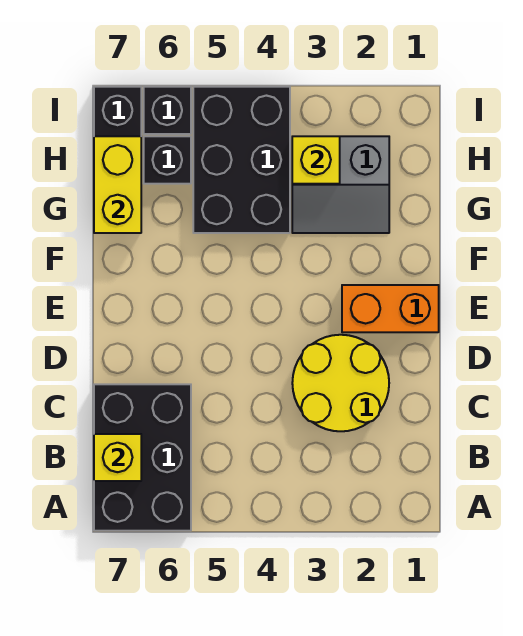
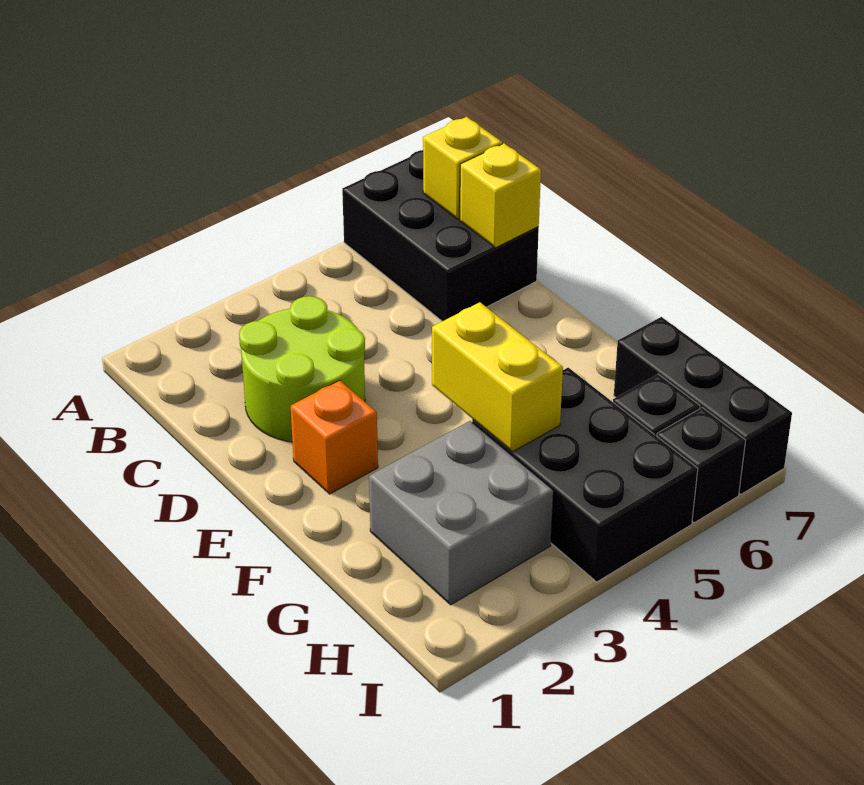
yellow 2x2 round brick [292,335,389,431] -> lime 2x2 round brick [239,296,365,442]
orange 1x2 brick [342,285,439,332] -> orange 1x1 brick [291,380,378,494]
grey 2x2 slope [292,136,389,233] -> grey 2x2 brick [369,421,553,605]
yellow 1x2 brick [94,136,141,233] -> yellow 1x2 brick moved to [432,302,563,452]
yellow 1x1 brick [292,136,340,184] -> yellow 1x1 brick moved to [460,144,541,248]

